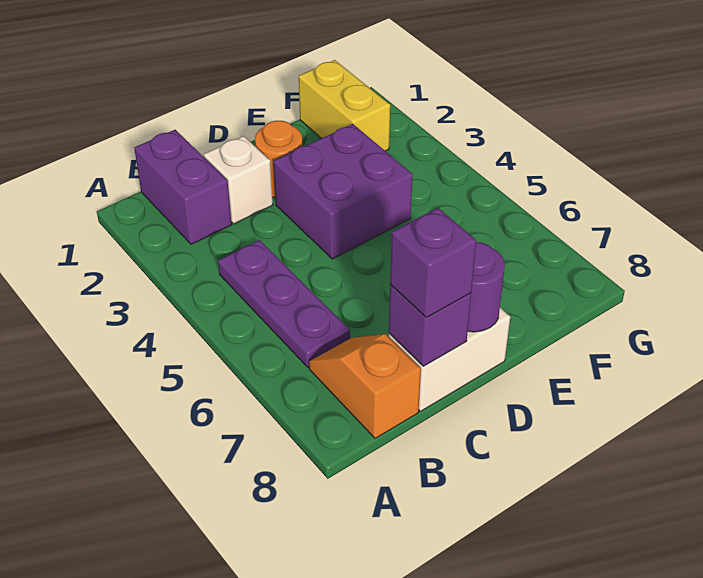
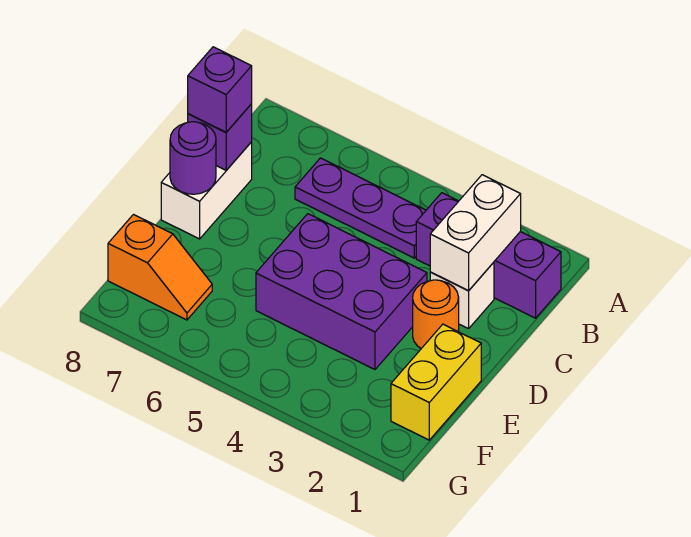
purple 1x2 brick [134,130,231,244] -> purple 1x3 brick [416,193,561,318]
none -> white 1x2 brick [430,175,521,291]
orange 1x2 slope [309,334,421,438] -> orange 1x2 slope moved to [108,215,212,320]
purple 2x2 brick [274,124,413,259] -> purple 2x3 brick [256,214,427,369]
yellow 1x2 brick [299,60,390,151] -> yellow 1x2 brick turned to [391,324,481,440]

